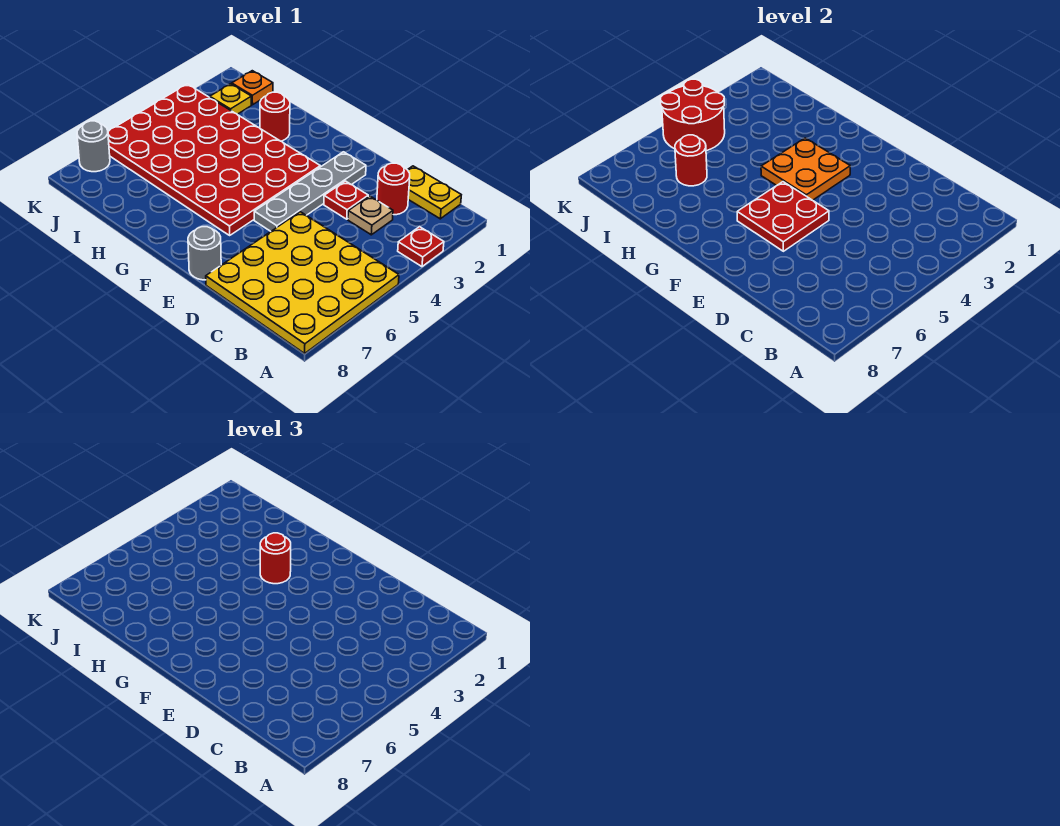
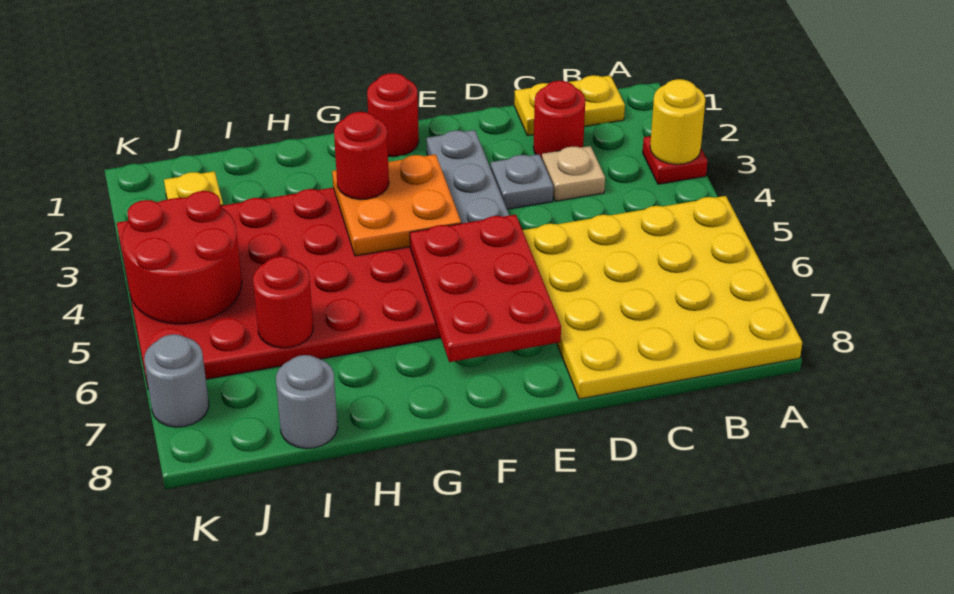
none -> yellow 1x1 round brick [650,79,705,164]
red 1x1 plate [324,181,368,219] -> grey 1x1 plate [491,154,553,209]
red 2x2 plate [737,182,829,251] -> red 2x3 plate [410,215,561,362]
grey 1x1 round brick [188,227,221,280] -> grey 1x1 round brick moved to [276,355,338,449]
red 1x1 round brick [260,92,290,141] -> red 1x1 round brick moved to [367,73,419,157]
orange 1x1 plate [232,71,273,105] -> none

